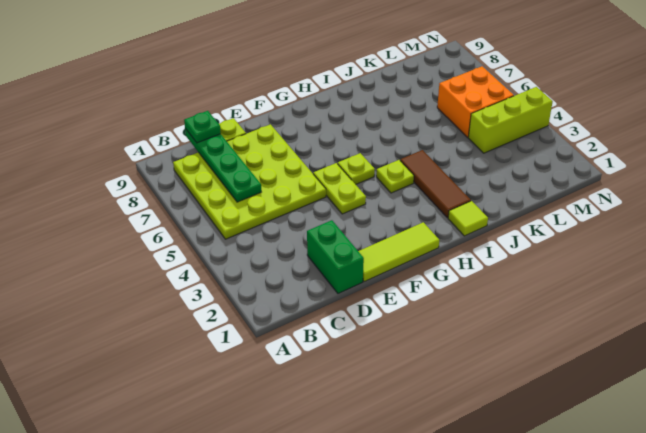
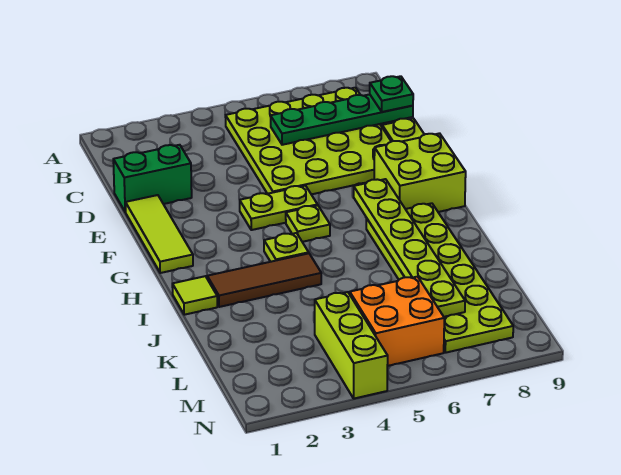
none -> lime 2x2 brick [374,133,466,212]
none -> lime 1x6 plate [354,179,465,317]
none -> lime 2x6 plate [366,203,513,353]

